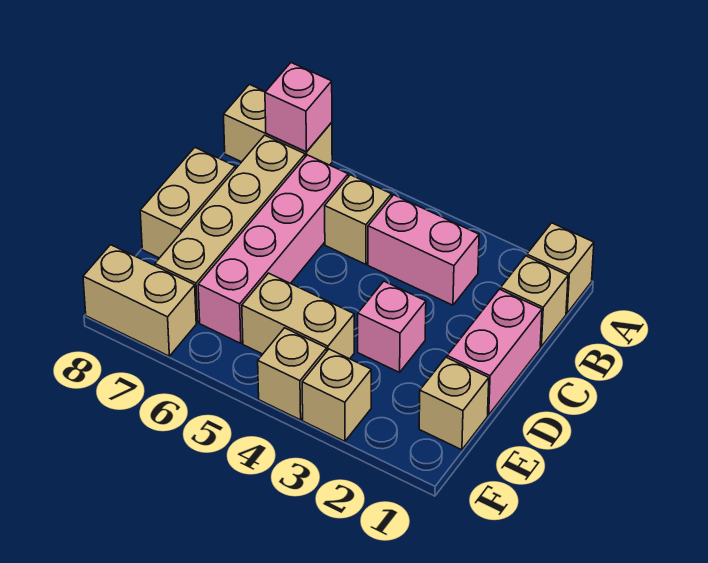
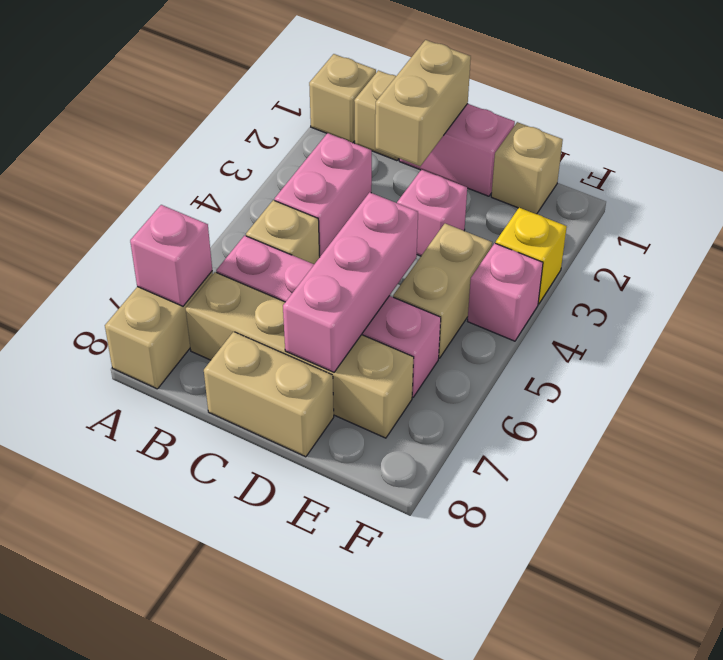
none -> pink 1x3 brick [283,192,418,372]
tan 1x1 brick [302,349,371,441] -> yellow 1x1 brick [496,208,567,304]
tan 1x1 brick [258,328,327,420] -> pink 1x1 brick [468,243,543,341]
tan 1x2 brick [83,245,196,356] -> tan 1x2 brick moved to [375,40,471,166]

